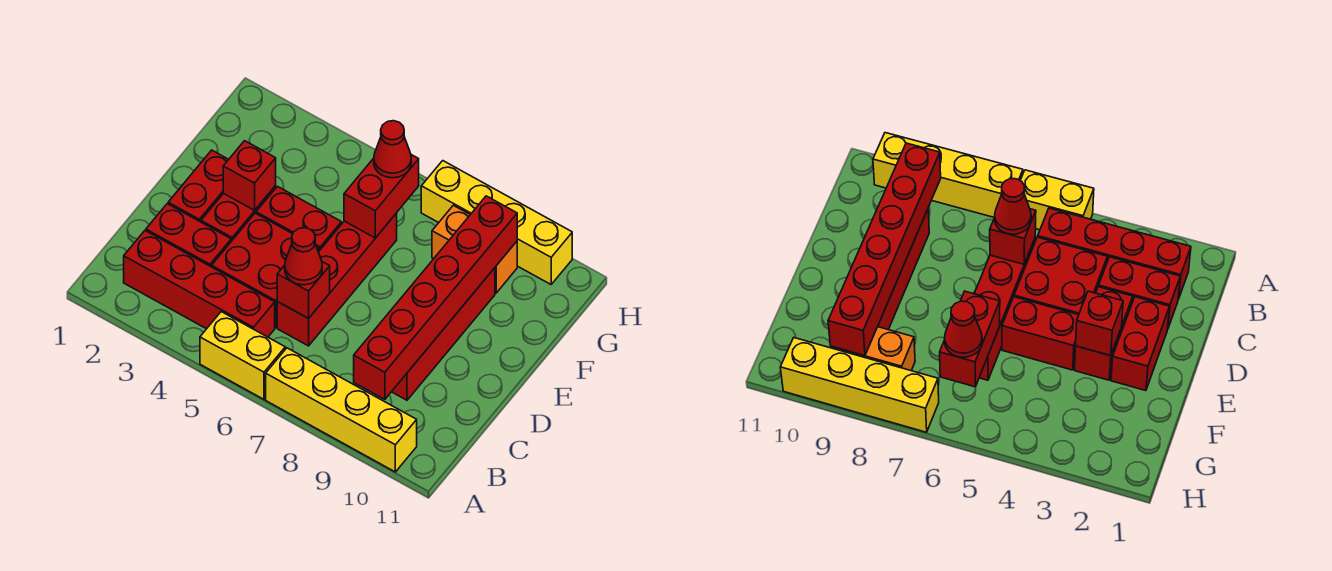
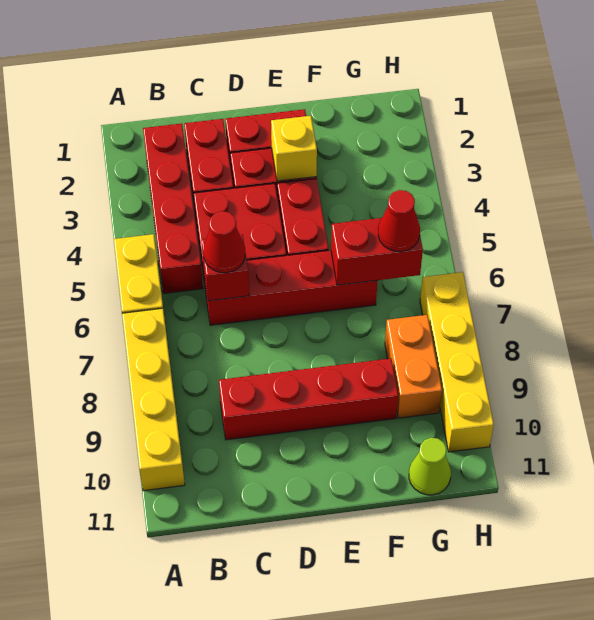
red 1x6 brick [354,196,517,399] -> none
red 1x1 brick [223,141,276,210] -> yellow 1x1 brick [271,116,317,181]
none -> lime 1x1 cone [409,438,451,495]

